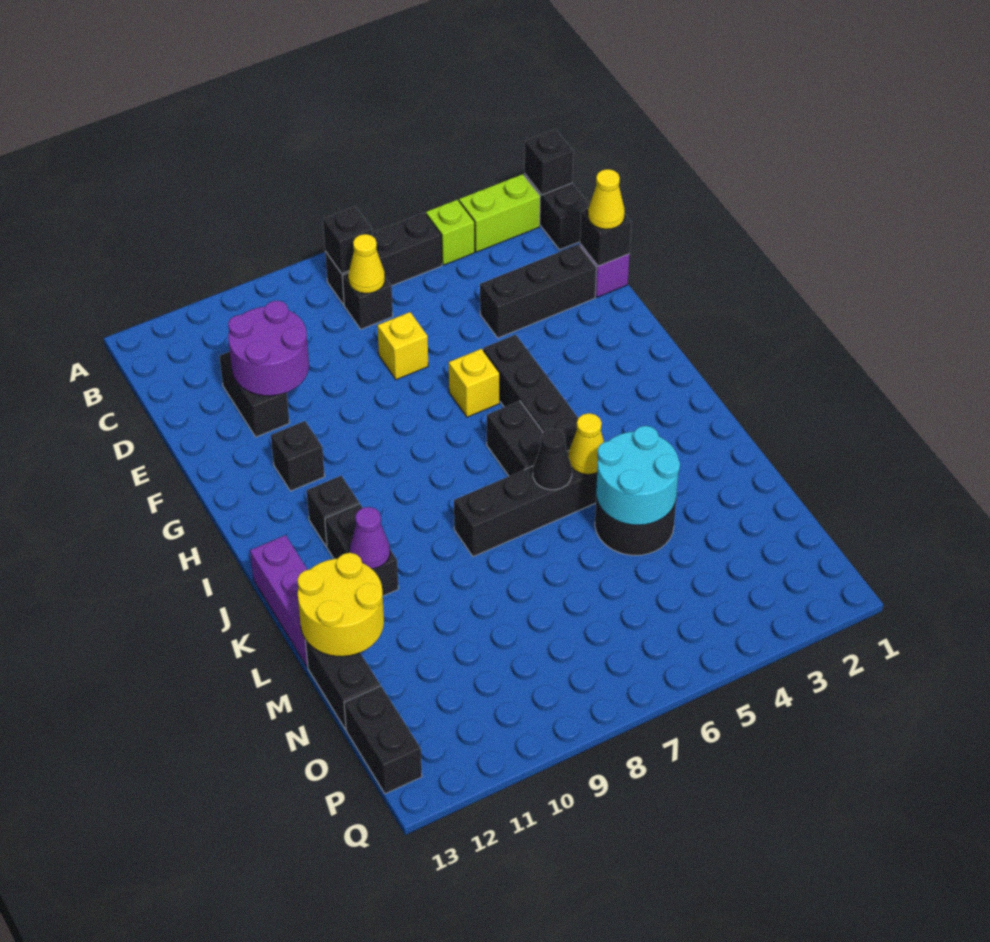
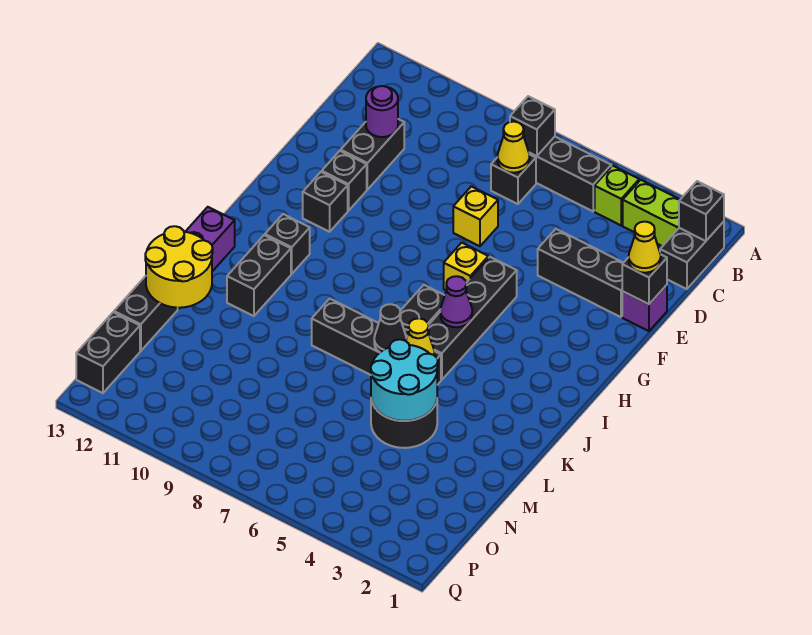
purple 2x2 round brick [228,301,309,396] -> purple 1x1 round brick [366,86,398,137]
none -> black 1x1 brick [322,151,367,211]
purple 1x1 cone [350,507,390,569] -> purple 1x1 cone moved to [440,276,472,327]

